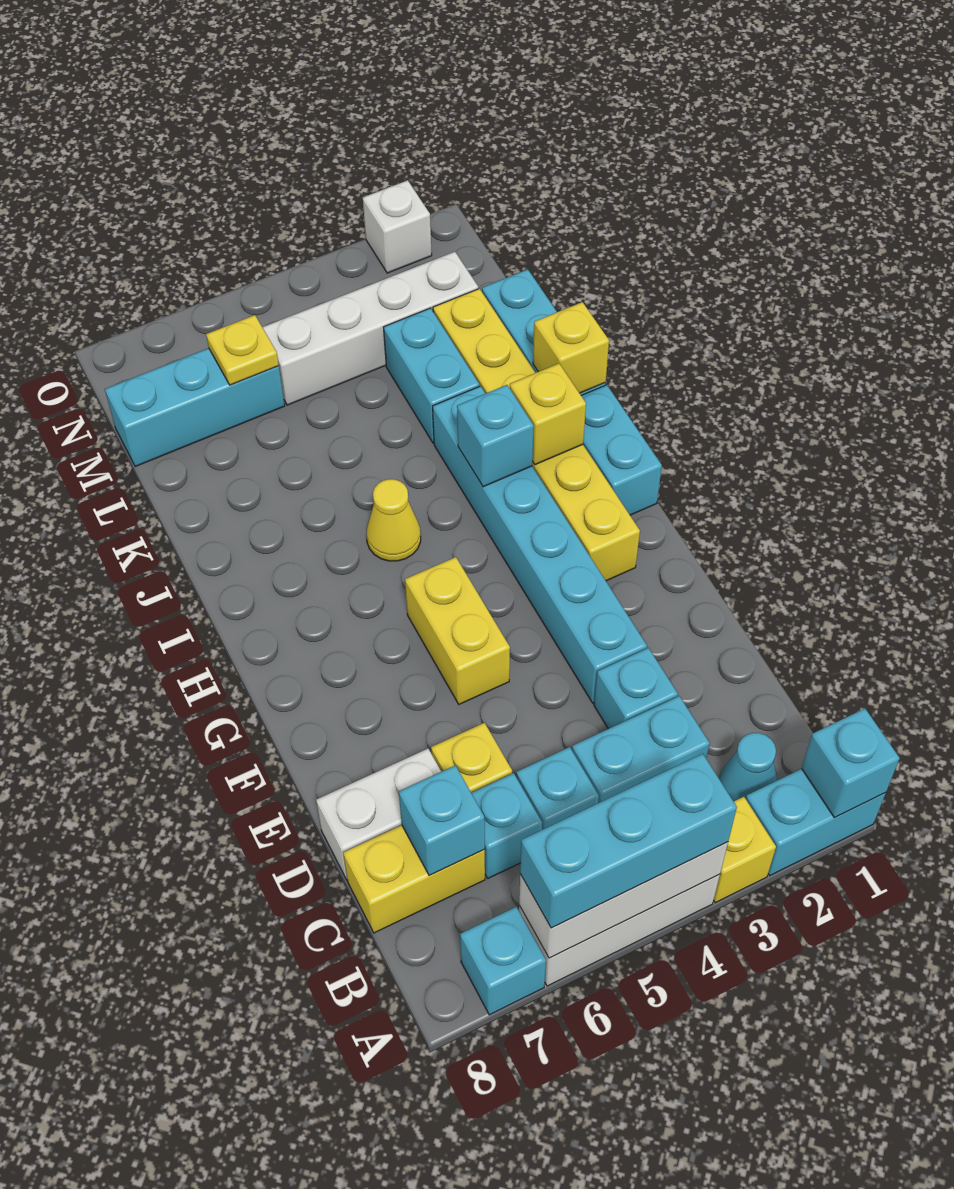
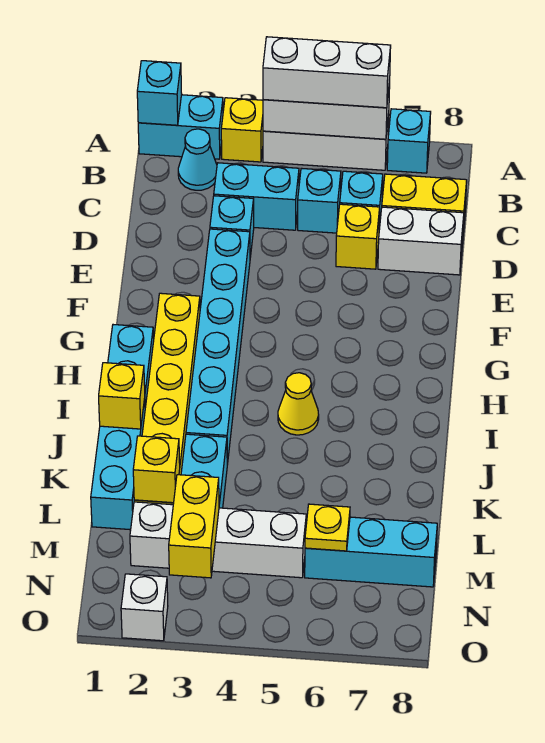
cyan 1x3 brick [520,754,737,928] -> white 1x3 brick [263,37,391,108]
cyan 1x1 brick [399,765,485,876] -> none
yellow 1x2 brick [405,557,510,704] -> yellow 1x2 brick moved to [169,475,219,578]
yellow 1x1 brick [510,364,586,465] -> yellow 1x1 brick moved to [133,436,180,503]
cyan 1x1 brick [457,385,534,487] -> none

